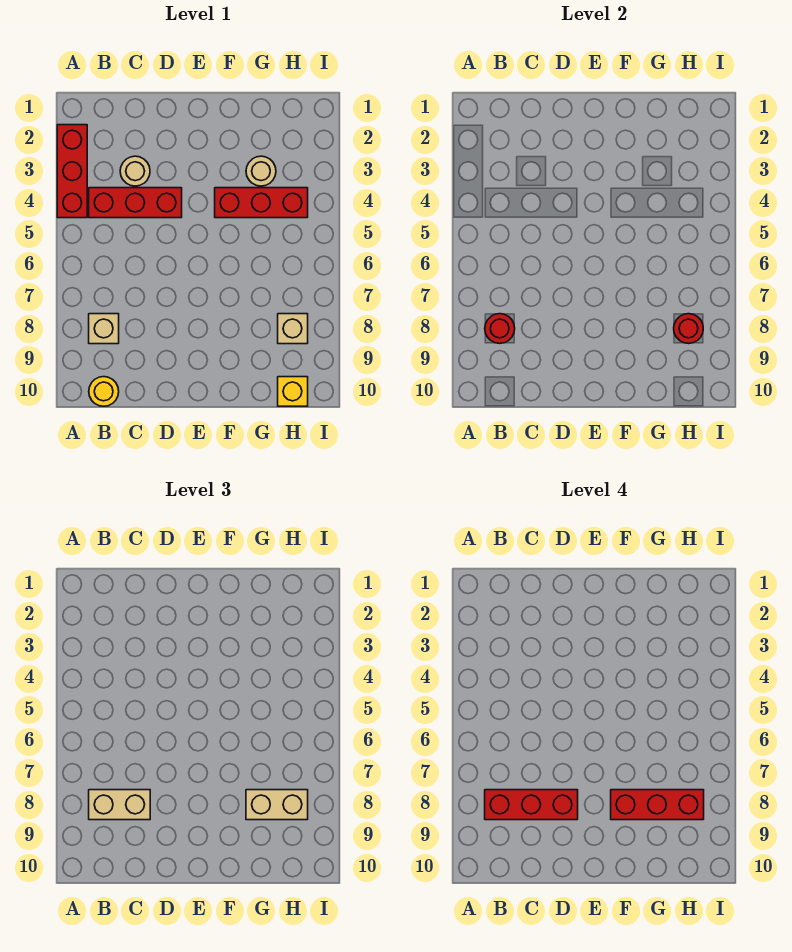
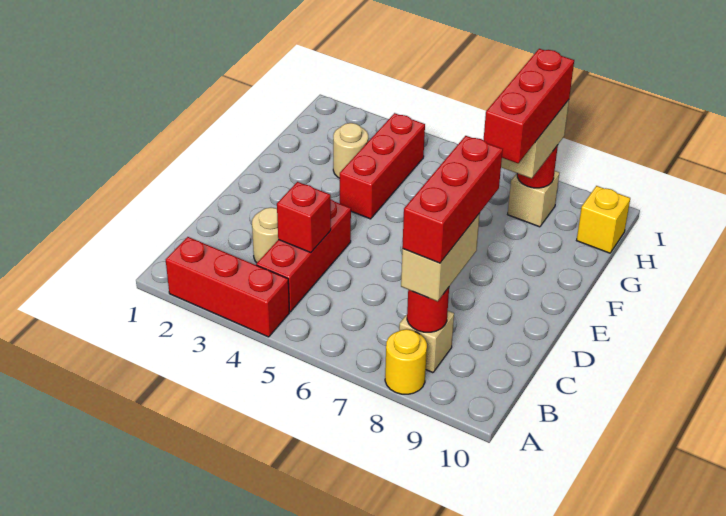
yellow 1x1 round brick [89,377,119,406] -> yellow 1x1 round brick moved to [385,329,427,394]
none -> red 1x1 brick [277,182,331,253]

